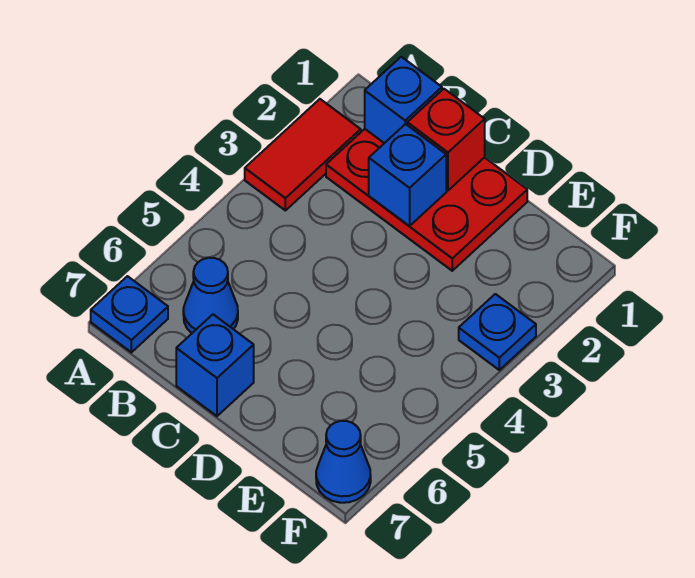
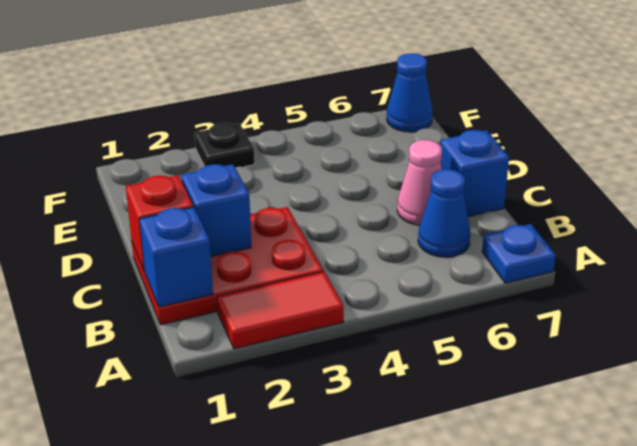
red 2x3 plate [326,129,527,271] -> red 2x3 plate turned to [132,207,324,325]
none -> pink 1x1 cone [397,140,442,225]
blue 1x1 plate [459,294,536,370] -> black 1x1 plate [194,123,255,167]

